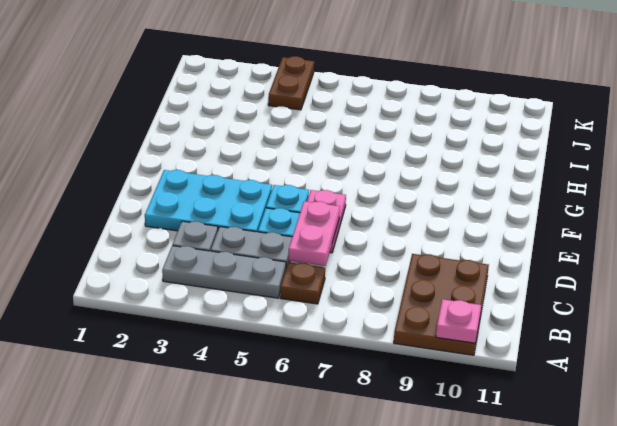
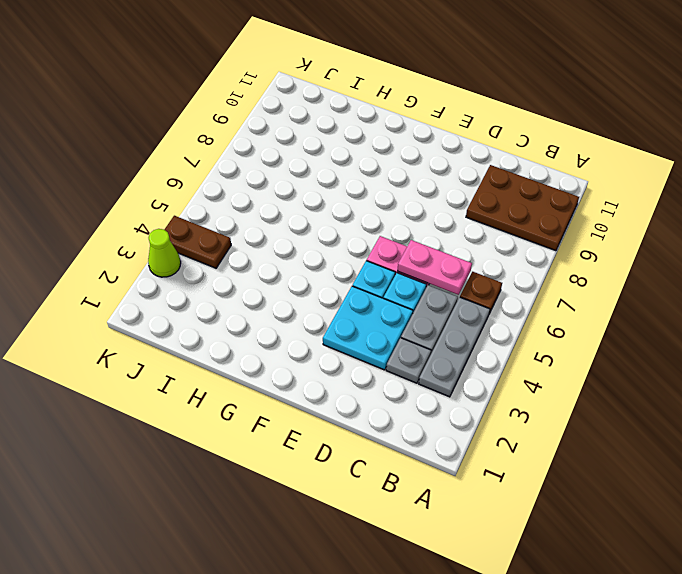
pink 1x1 plate [436,299,481,343] -> none
cyan 2x3 plate [145,170,272,232] -> cyan 2x2 plate [323,286,413,370]
none -> lime 1x1 cone [148,229,181,277]

